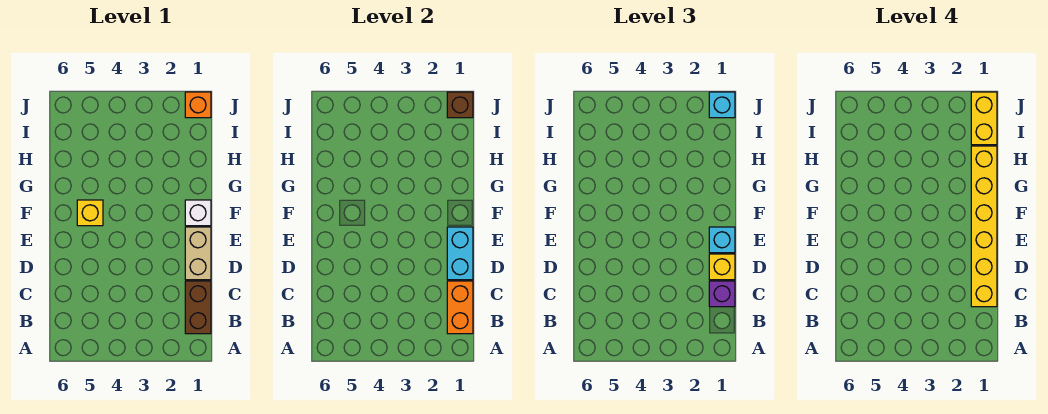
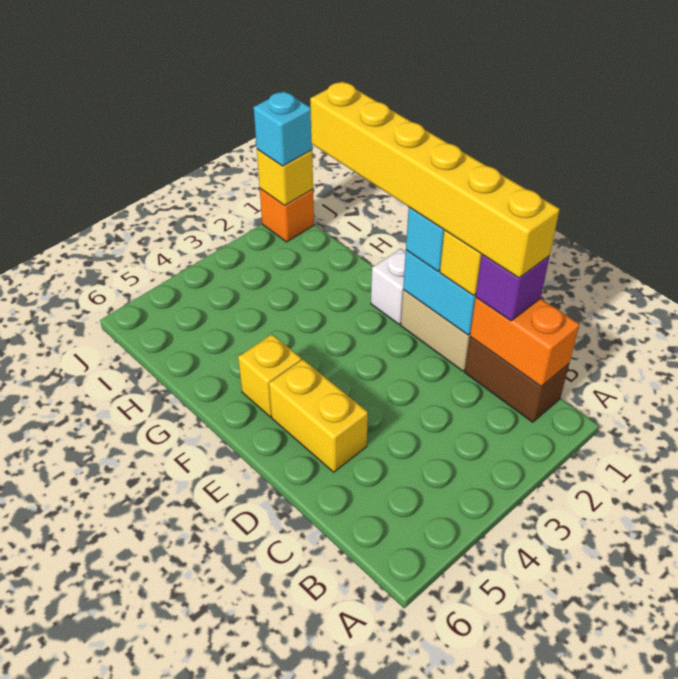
yellow 1x2 brick [971,92,997,145] -> yellow 1x2 brick moved to [269,360,368,472]
brown 1x1 brick [447,92,473,118] -> yellow 1x1 brick [257,149,313,205]

